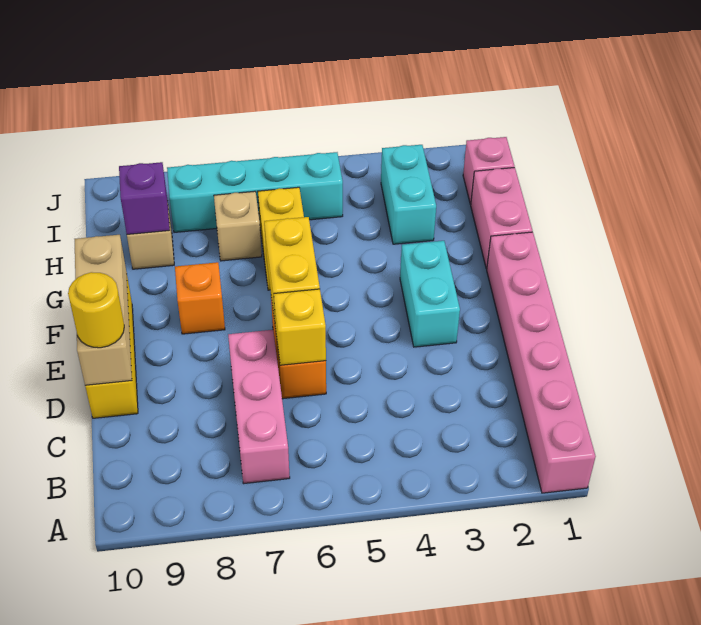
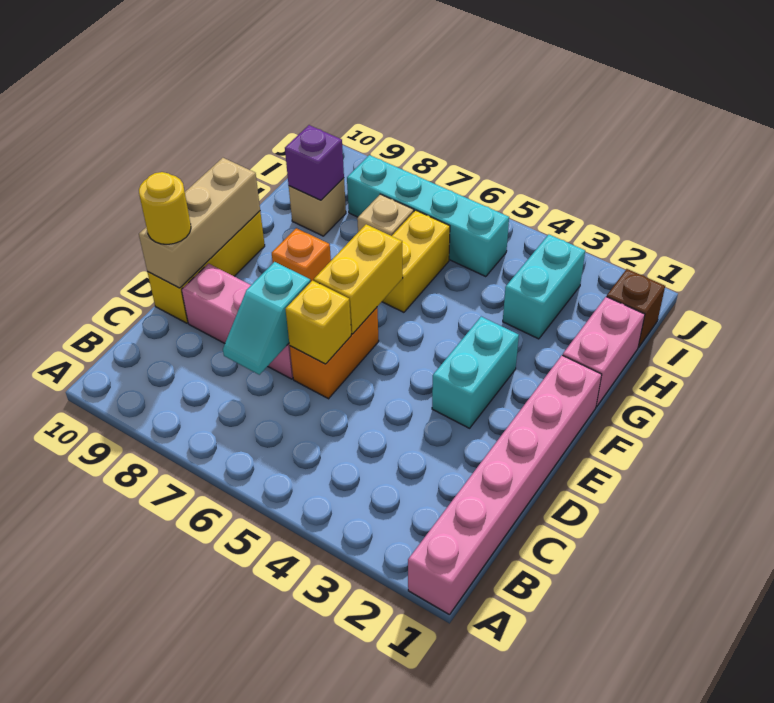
pink 1x3 brick [228,330,290,484] -> pink 1x3 brick turned to [182,264,293,379]
none -> cyan 1x2 slope [223,262,311,375]
pink 1x1 brick [463,137,514,205] -> brown 1x1 brick [607,269,665,348]

